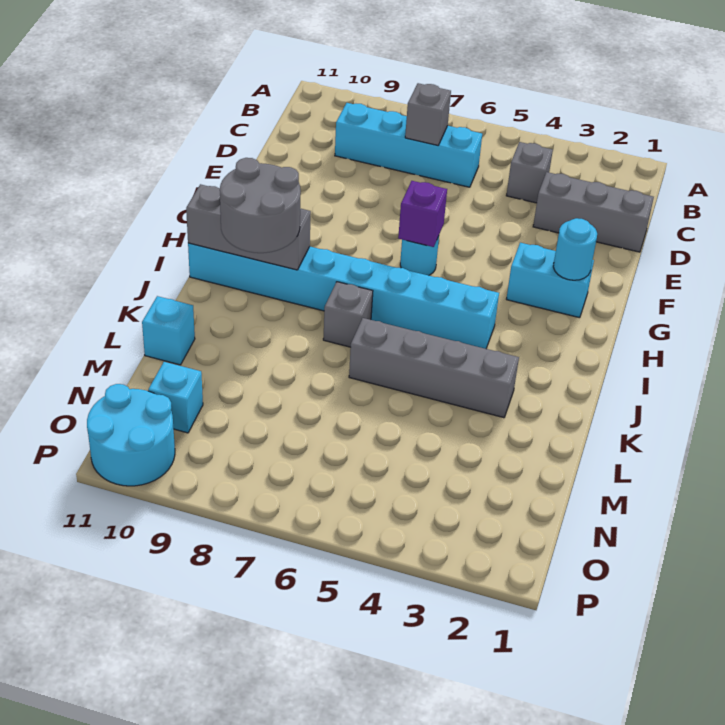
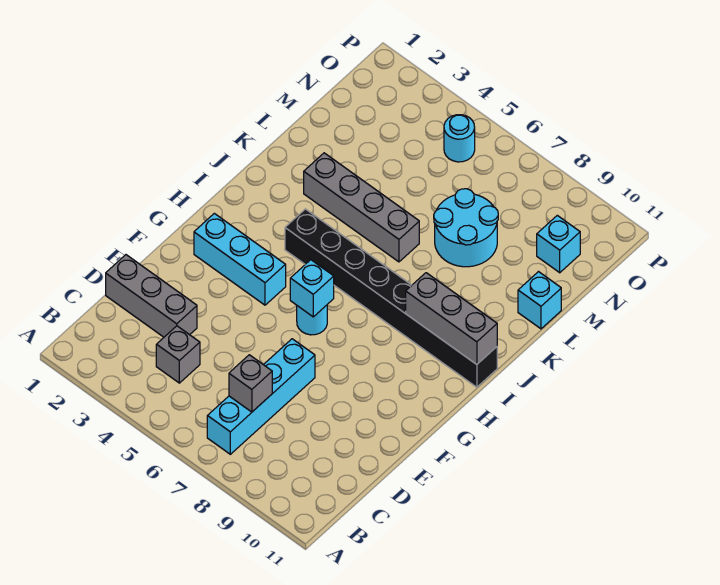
cyan 1x4 brick [335,103,482,187] -> cyan 1x4 brick turned to [207,339,315,454]
cyan 1x2 brick [507,243,594,318] -> cyan 1x3 brick [194,213,286,305]
cyan 1x1 round brick [553,218,597,280] -> cyan 1x1 round brick moved to [444,115,475,162]
purple 1x1 brick [398,181,447,247] -> cyan 1x1 brick [290,260,334,317]
cyan 1x8 brick [188,243,499,349] -> black 1x8 brick [285,209,497,387]
grey 2x2 round brick [220,158,301,253] -> none
grey 1x1 brick [323,282,373,347] -> none
cyan 2x2 round brick [87,384,175,486] -> cyan 2x2 round brick moved to [434,189,498,267]

